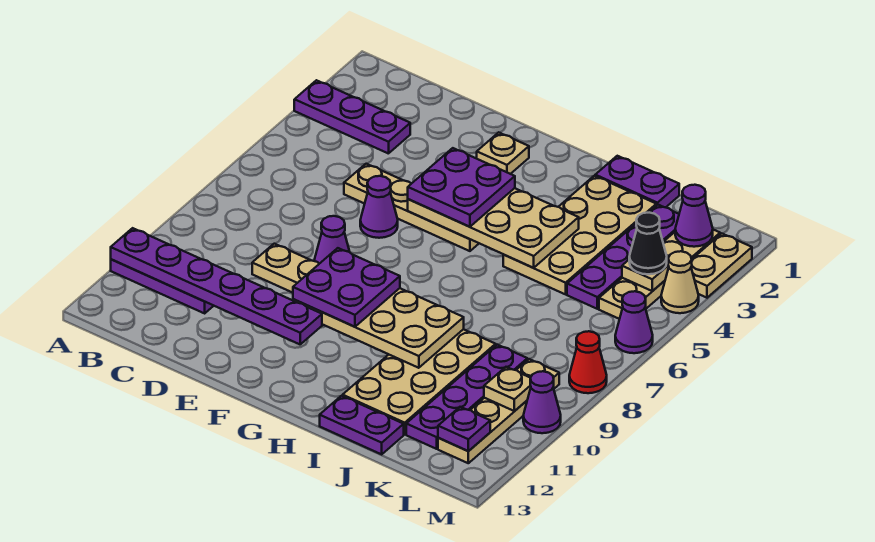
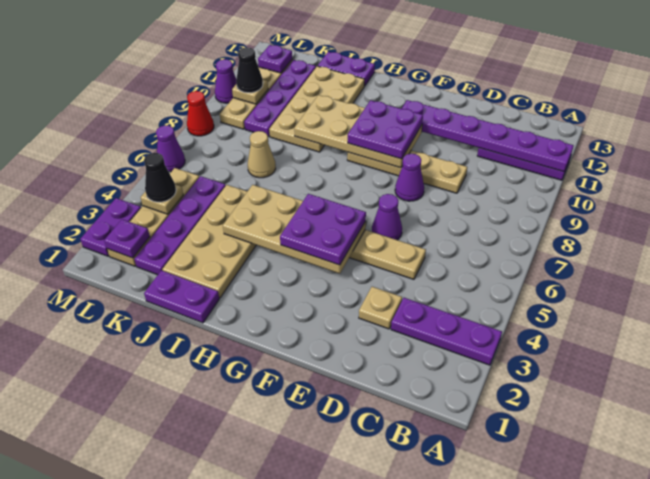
tan 1x1 plate [477,132,529,174] -> tan 1x1 plate moved to [359,287,402,329]
purple 1x1 cone [675,185,713,247] -> purple 1x1 plate [104,219,150,258]
none -> black 1x1 cone [236,47,263,93]
tan 1x2 plate [691,233,752,298] -> purple 1x2 plate [80,198,141,256]
tan 1x1 cone [661,251,699,313] -> tan 1x1 cone moved to [248,131,276,178]

